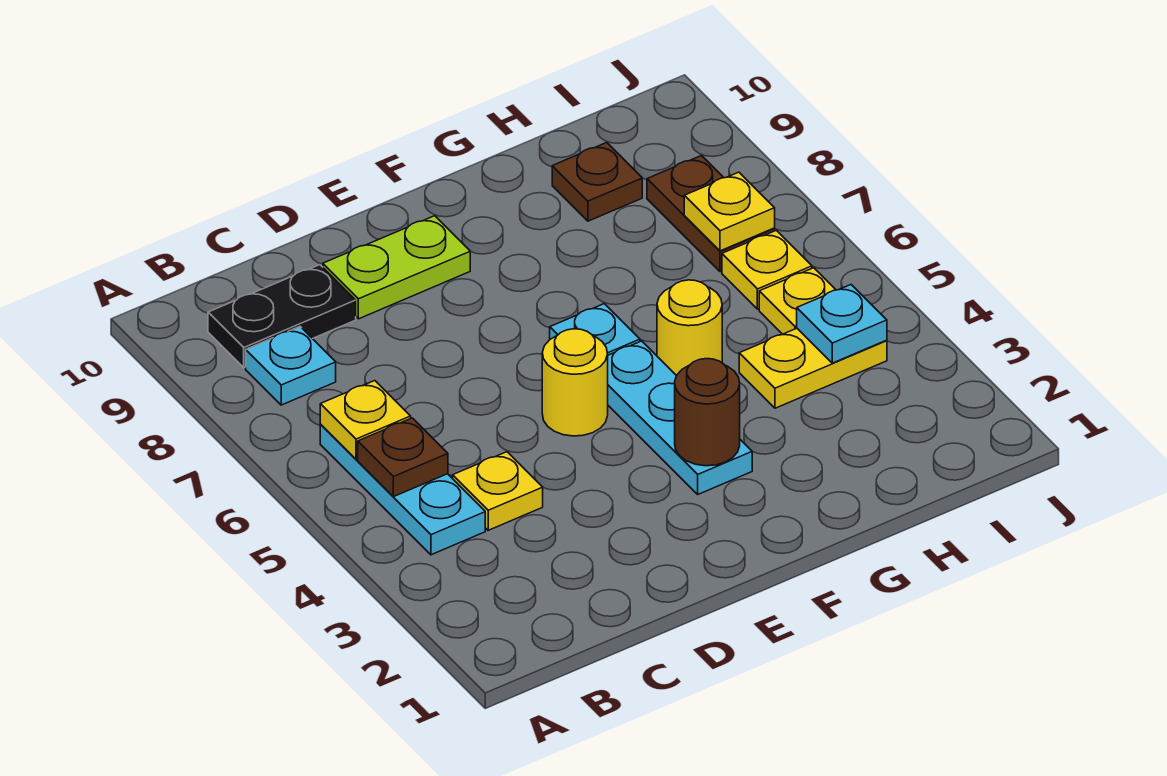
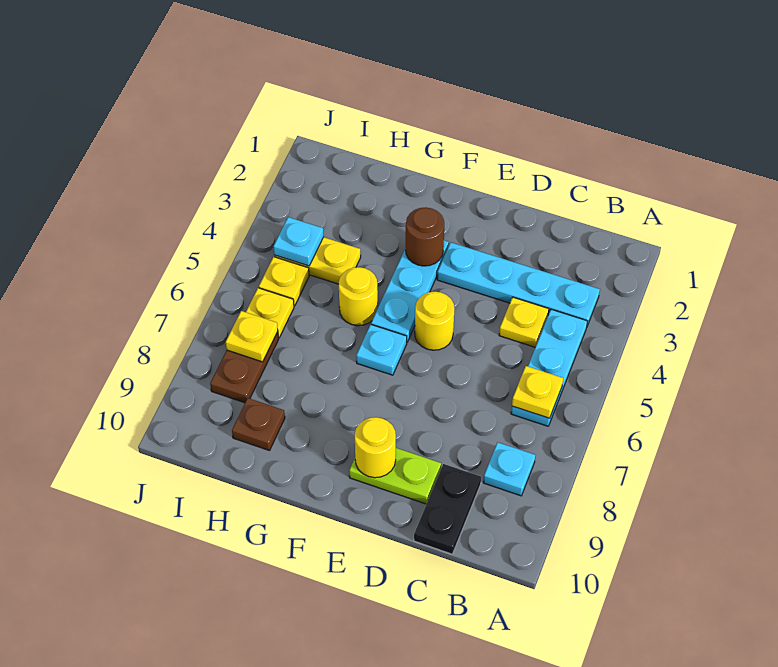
none -> cyan 1x4 plate [437,243,600,326]
brown 1x1 plate [358,418,448,497] -> none
black 1x2 plate [208,265,356,368] -> black 1x2 plate turned to [414,464,481,554]
none -> yellow 1x1 round brick [355,417,396,478]

